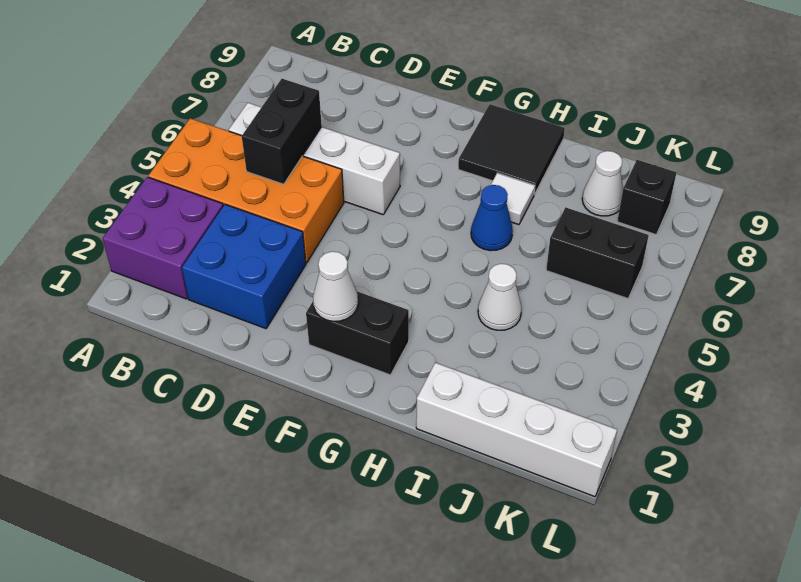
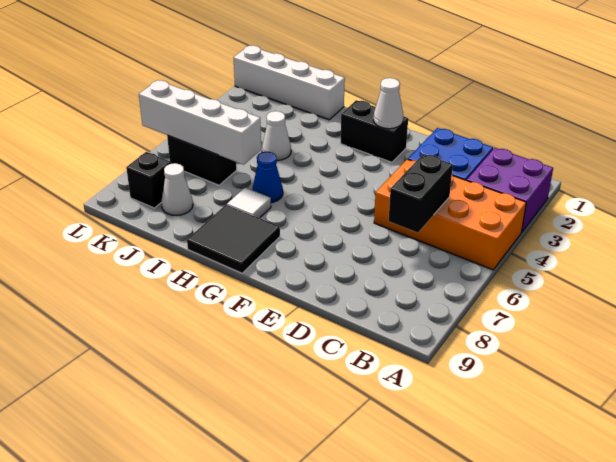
white 1x4 brick [229,103,400,215] -> white 1x4 brick moved to [139,80,261,165]

